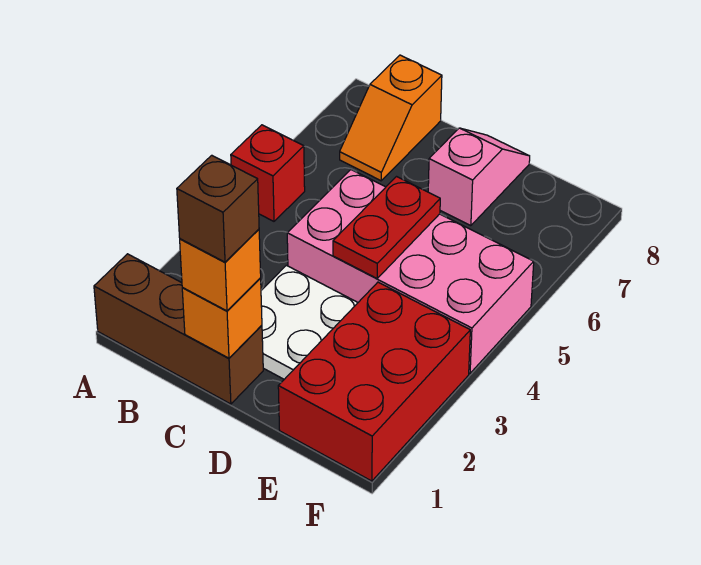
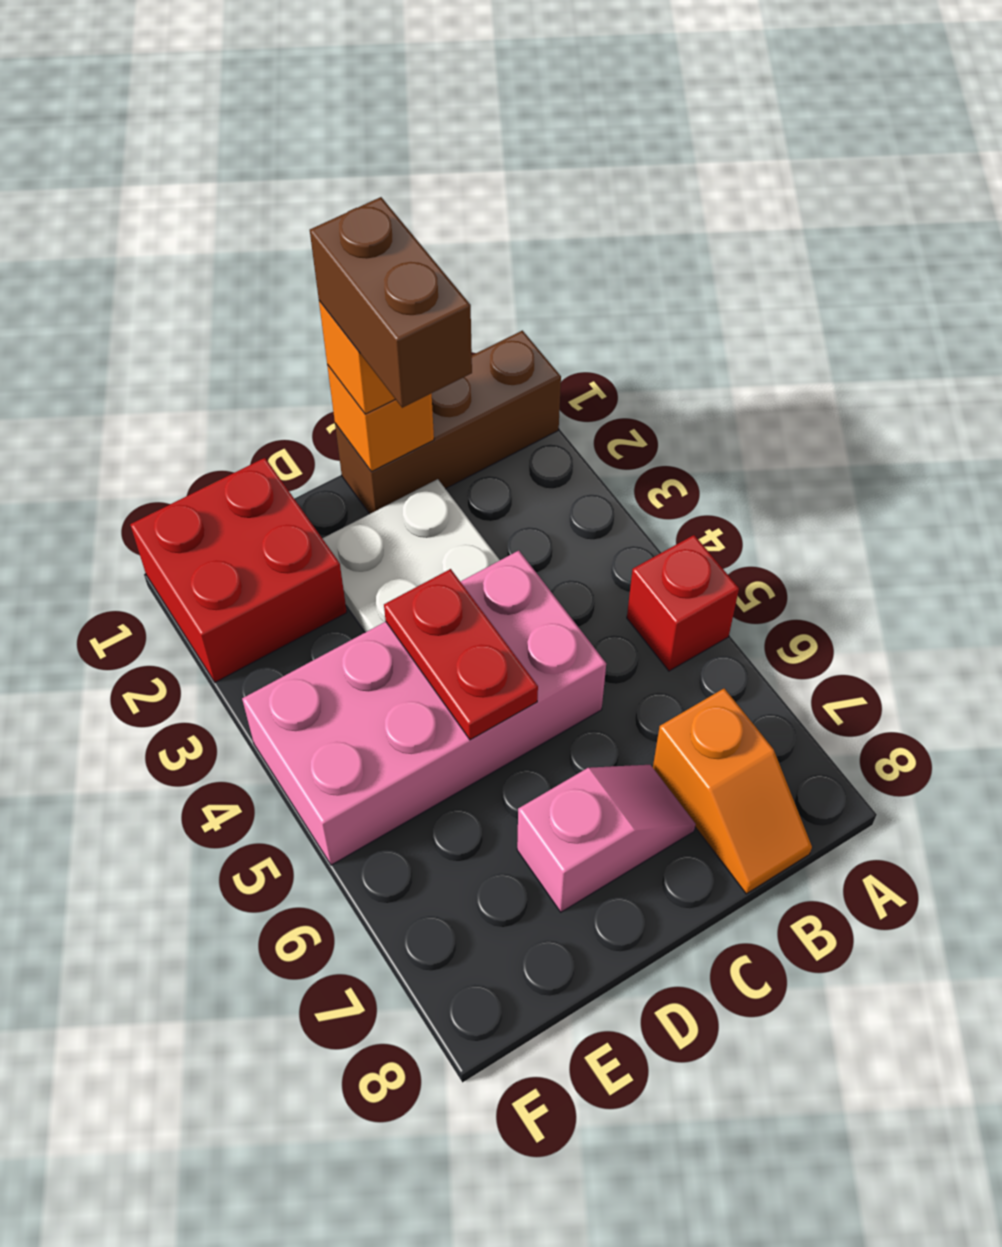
orange 1x2 slope [340,55,442,181] -> orange 1x2 slope turned to [653,688,812,894]
brown 1x1 brick [177,155,259,262] -> brown 1x2 brick [310,197,472,408]
pink 1x2 slope [428,128,530,226] -> pink 1x2 slope turned to [517,765,696,912]
red 2x3 brick [278,282,470,481] -> red 2x2 brick [130,458,347,682]

